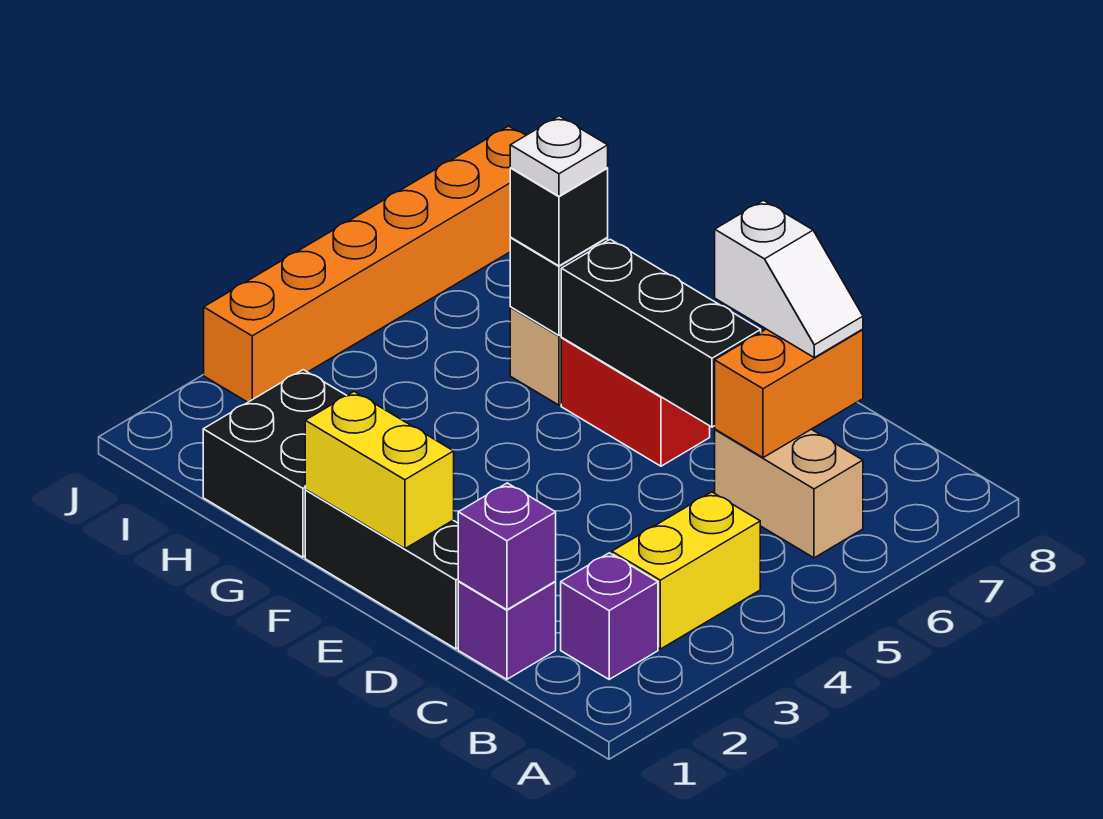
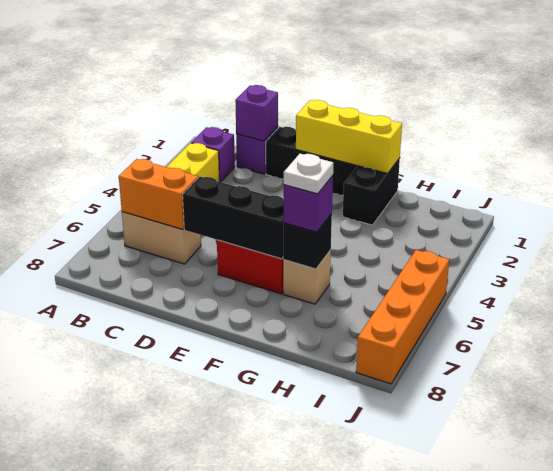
orange 1x2 brick [715,329,863,458] -> orange 1x2 brick turned to [119,159,198,230]
white 1x2 slope [715,200,863,357] -> none
yellow 1x2 brick [305,392,454,549] -> yellow 1x3 brick [296,100,402,173]
black 2x2 brick [203,370,347,557] -> black 1x2 brick [343,158,400,225]
black 1x1 brick [510,168,608,266] -> purple 1x1 brick [283,176,333,232]
orange 1x6 brick [204,126,526,402] -> orange 1x4 brick [356,250,449,384]

